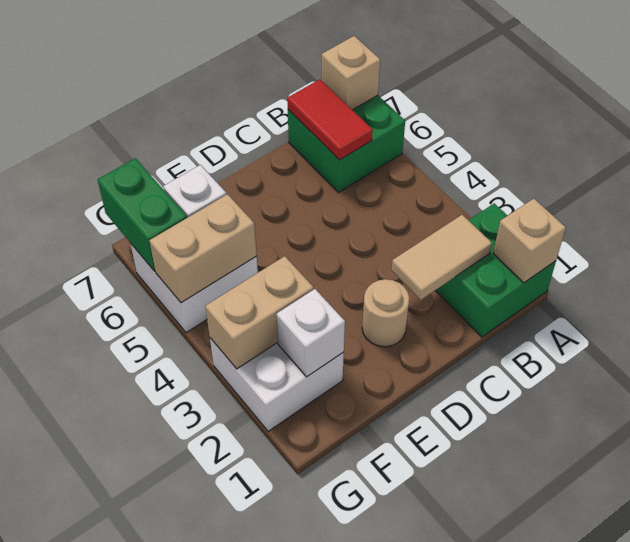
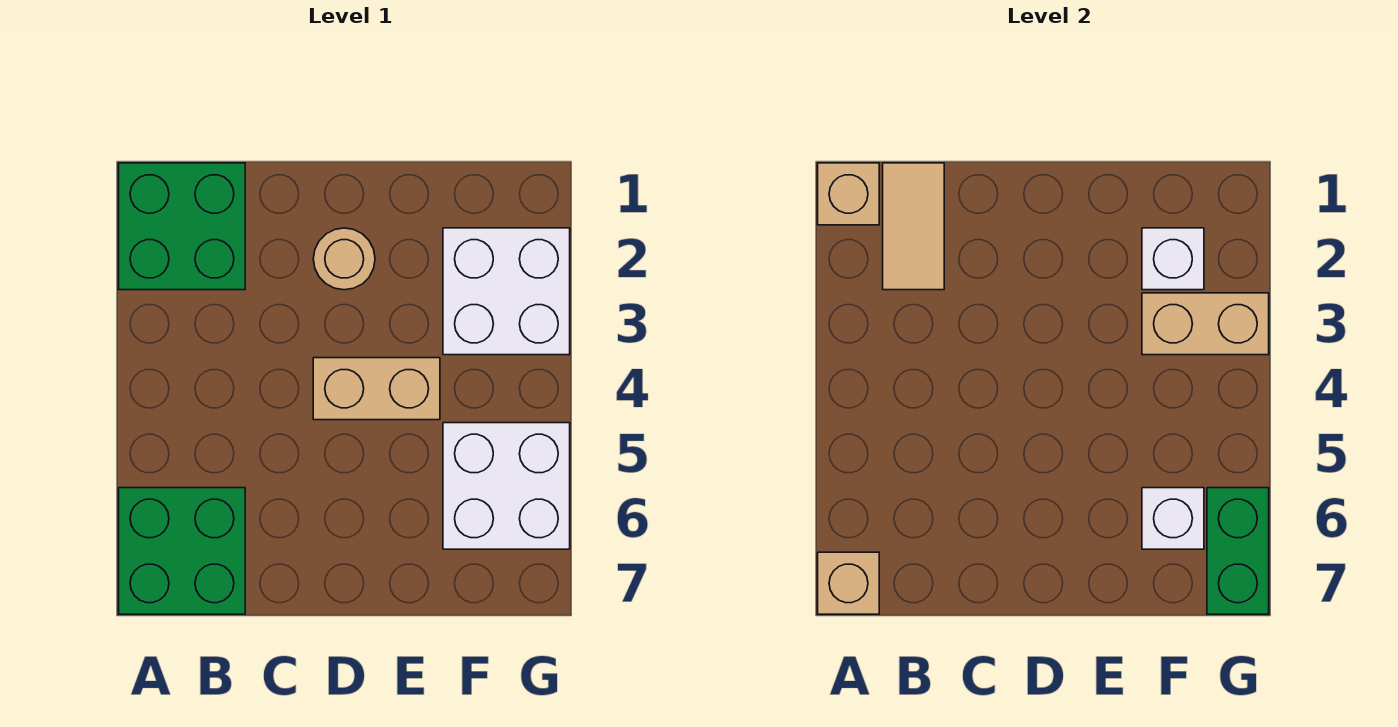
tan 1x2 tile [392,215,492,300] -> tan 1x2 tile turned to [883,163,944,290]
red 1x2 tile [287,79,373,160] -> none
tan 1x2 brick [149,194,257,303] -> tan 1x2 brick moved to [313,358,440,420]

